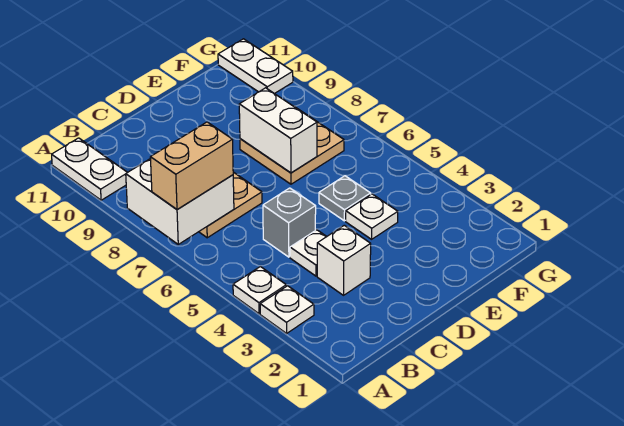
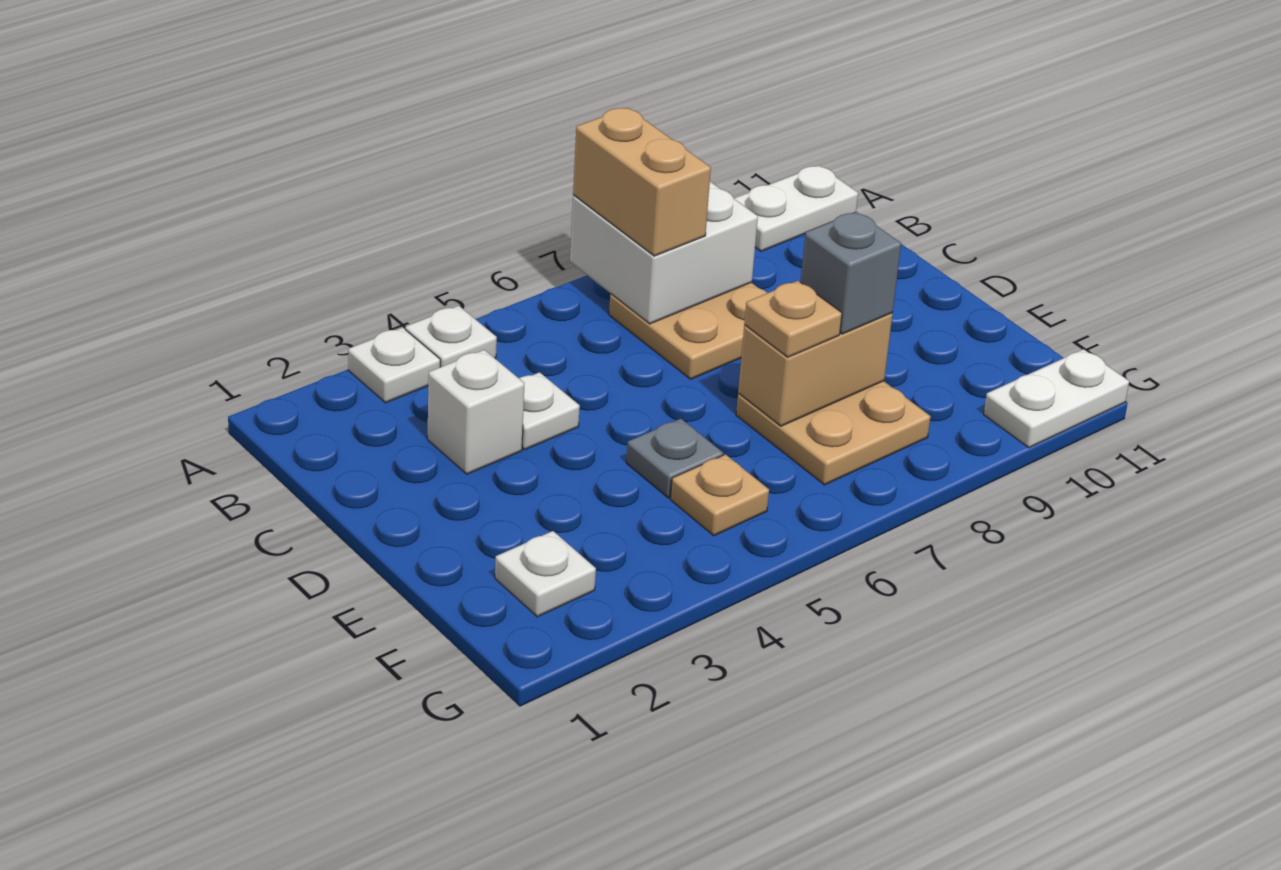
grey 1x1 brick [263,188,316,257] -> grey 1x1 brick moved to [800,212,901,334]
white 1x1 plate [346,194,398,239] -> white 1x1 plate moved to [495,531,596,617]
white 1x2 brick [239,88,317,173] -> tan 1x2 brick [738,313,892,426]
none -> tan 1x1 plate [744,281,842,357]
none -> tan 1x1 plate [671,454,769,536]

